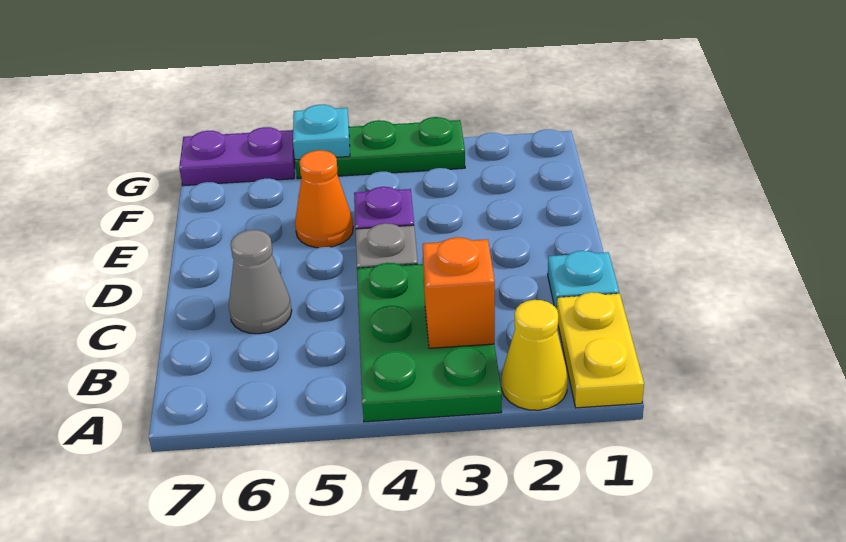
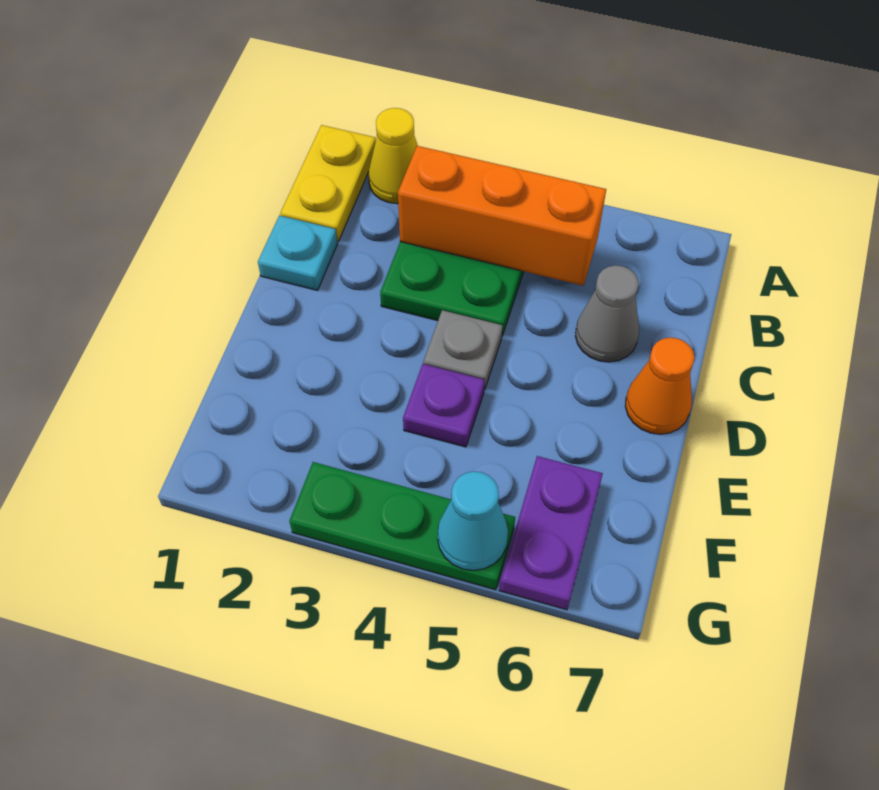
orange 1x1 brick [423,237,495,348] -> orange 1x3 brick [398,146,606,286]
orange 1x1 cone [295,150,353,248] -> orange 1x1 cone moved to [625,338,695,434]
cyan 1x1 plate [293,105,350,160] -> cyan 1x1 cone [438,471,508,570]
purple 1x2 plate [179,127,295,186] -> purple 1x2 plate turned to [499,456,603,610]

